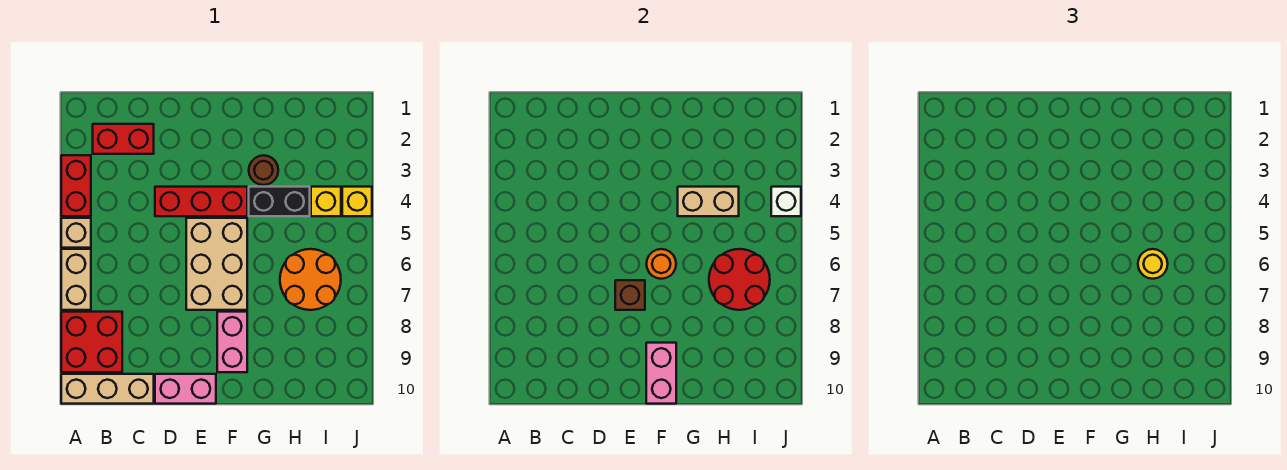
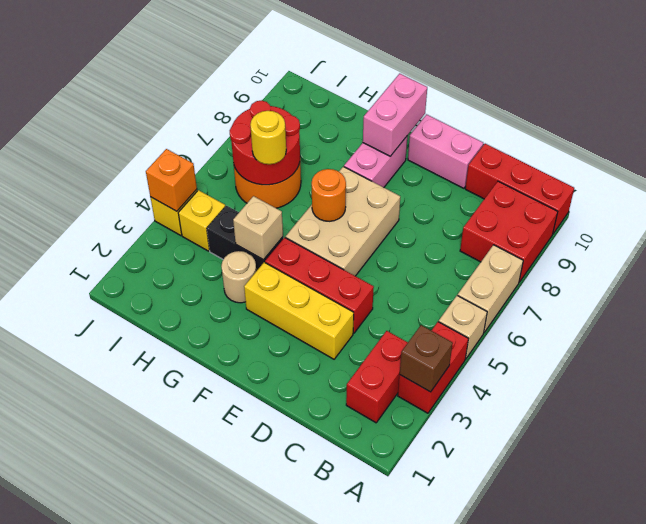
tan 1x3 brick [61,374,154,404] -> red 1x3 brick [465,144,574,234]
red 1x2 brick [93,124,154,154] -> red 1x2 brick turned to [346,331,408,423]
none -> yellow 1x3 brick [244,262,354,359]
brown 1x1 brick [615,280,645,310] -> brown 1x1 brick moved to [400,325,453,392]
brown 1x1 round brick [249,155,278,185] -> tan 1x1 round brick [221,251,256,303]
tan 1x2 brick [678,187,739,216] -> tan 1x1 brick [233,196,283,260]
white 1x1 brick [771,187,801,216] -> orange 1x1 brick [146,149,197,211]

